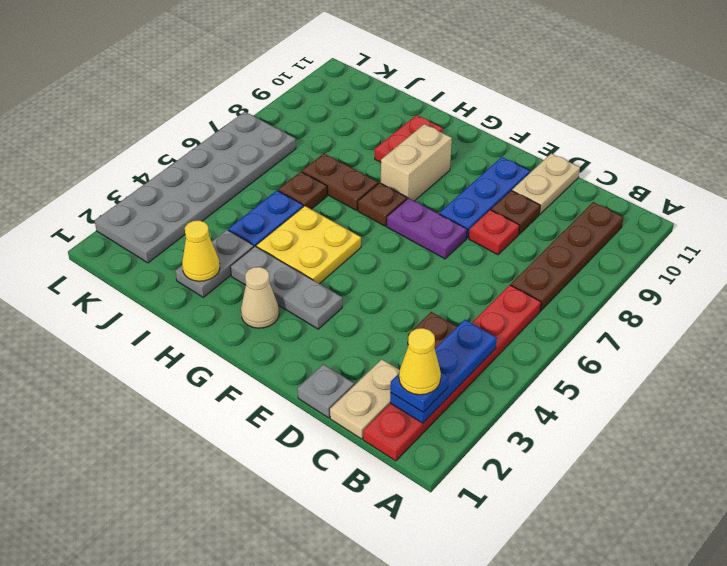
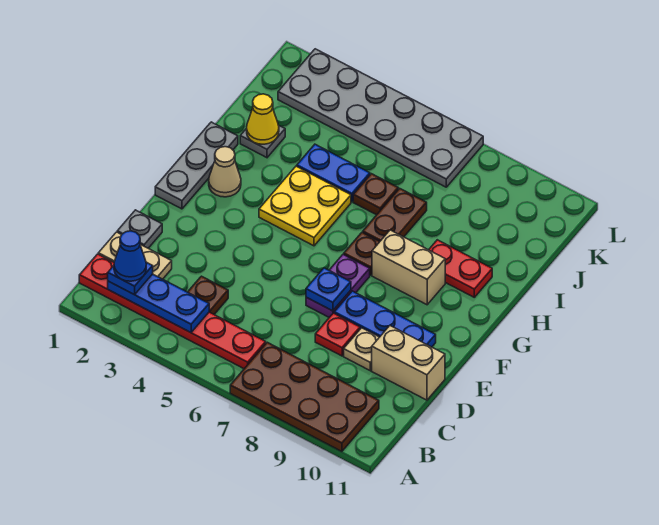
yellow 1x1 cone [399,328,441,395] -> blue 1x1 cone [114,231,146,281]
brown 1x4 plate [511,202,624,311] -> brown 2x4 plate [230,342,379,451]
brown 1x1 plate [491,191,540,234] -> tan 1x1 plate [344,328,379,371]
tan 1x2 plate [512,153,580,214] -> tan 1x2 brick [372,326,445,400]
none -> blue 1x1 plate [306,268,351,311]
grey 1x3 plate [230,246,342,329] -> grey 1x3 plate moved to [155,122,238,209]
grey 1x2 plate [175,230,254,297] -> grey 1x1 plate [240,126,285,158]

